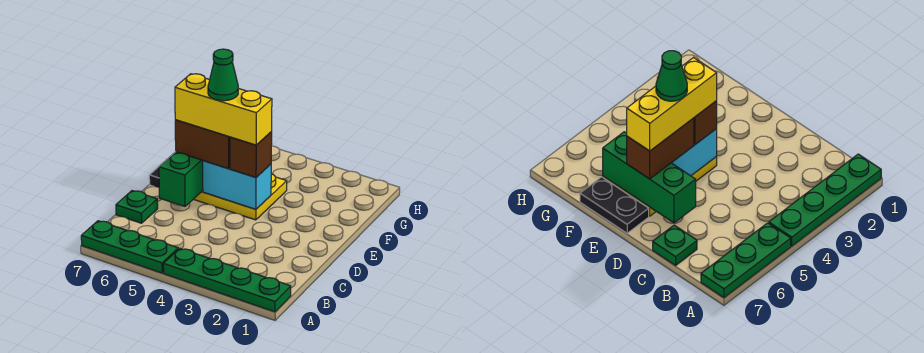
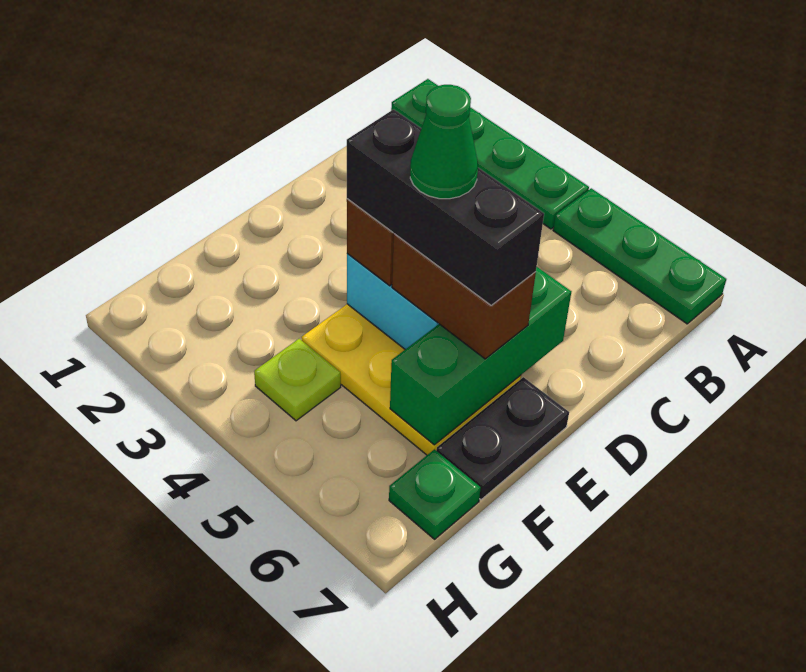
green 1x1 plate [116,191,158,223] -> green 1x1 plate moved to [389,449,481,539]
yellow 1x3 brick [175,74,272,145] -> black 1x3 brick [347,109,544,305]
none -> lime 1x1 plate [254,339,341,421]

